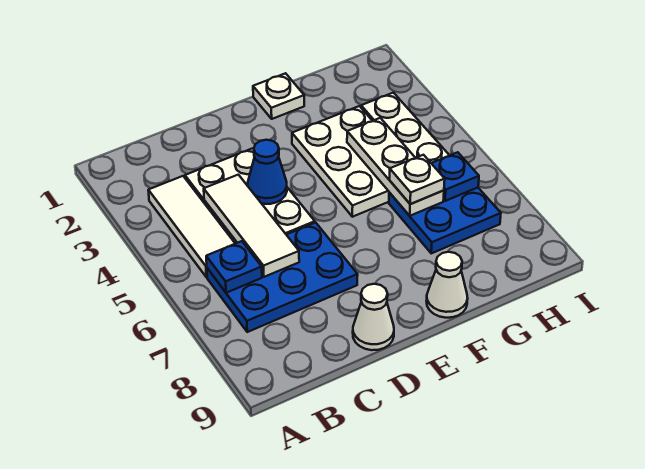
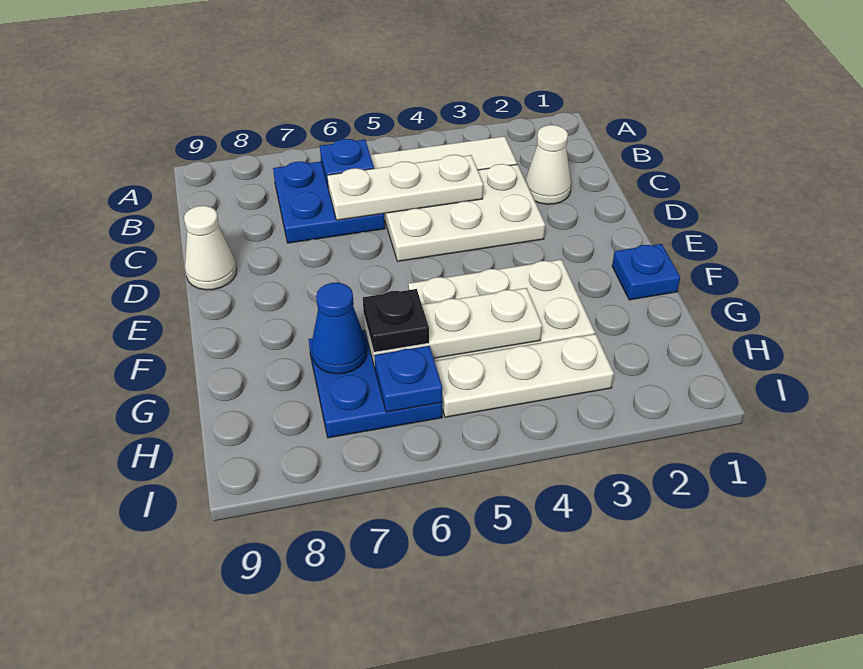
blue 2x3 plate [207,223,358,332] -> blue 2x2 plate [273,161,385,243]
white 1x3 tile [204,175,299,277] -> white 1x3 plate [327,155,483,220]
blue 1x1 cone [248,140,287,204] -> blue 1x1 cone moved to [312,283,367,374]
white 1x1 plate [253,73,304,119] -> blue 1x1 plate [612,244,680,300]
white 1x1 cone [427,252,468,318] -> white 1x1 cone moved to [525,125,571,204]
white 1x1 plate [389,155,445,204] -> black 1x1 plate [363,289,429,352]

